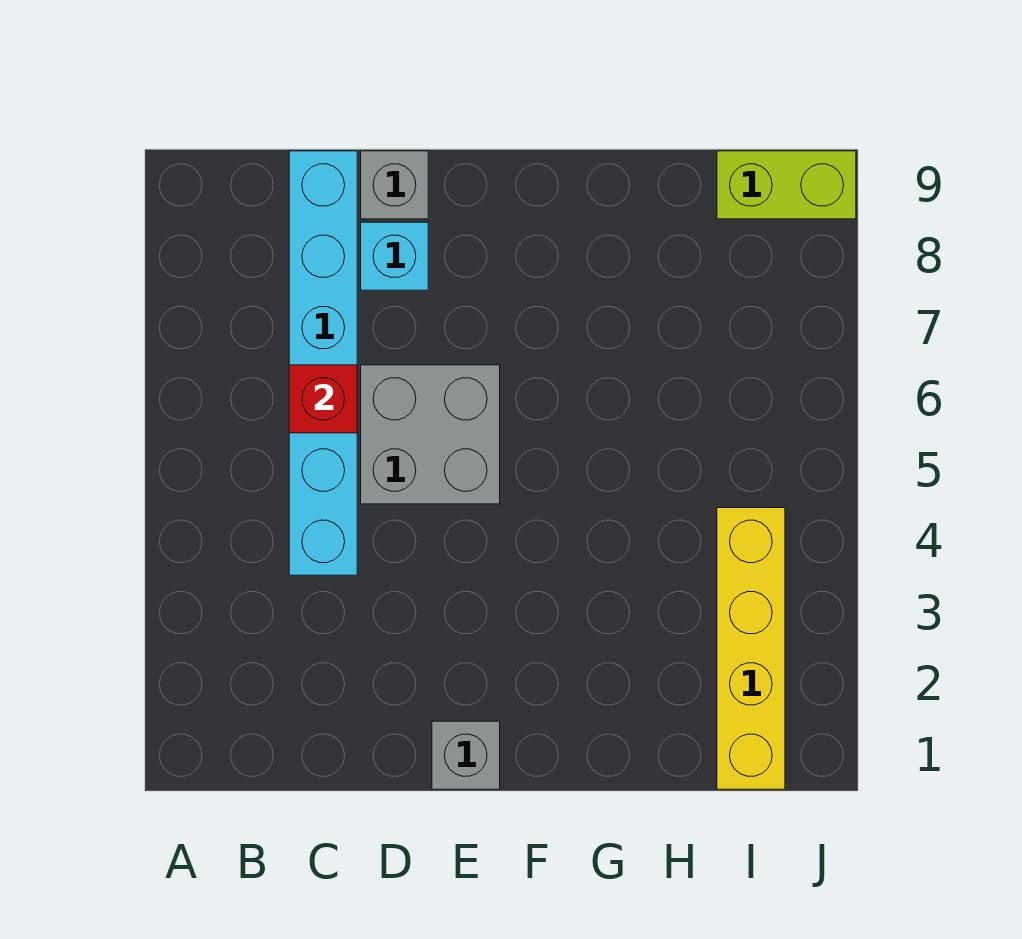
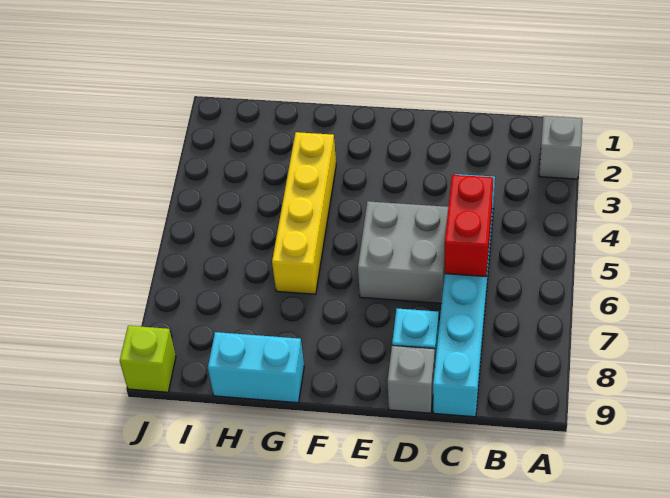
red 1x1 brick [289,365,357,433] -> red 1x2 brick [445,175,493,276]
grey 1x1 brick [432,721,500,789] -> grey 1x1 brick moved to [539,116,582,179]
none -> cyan 1x2 brick [208,332,304,403]
yellow 1x4 brick [717,508,785,789] -> yellow 1x4 brick moved to [272,132,336,294]
lime 1x2 brick [717,151,856,219] -> lime 1x1 brick [120,326,176,392]

